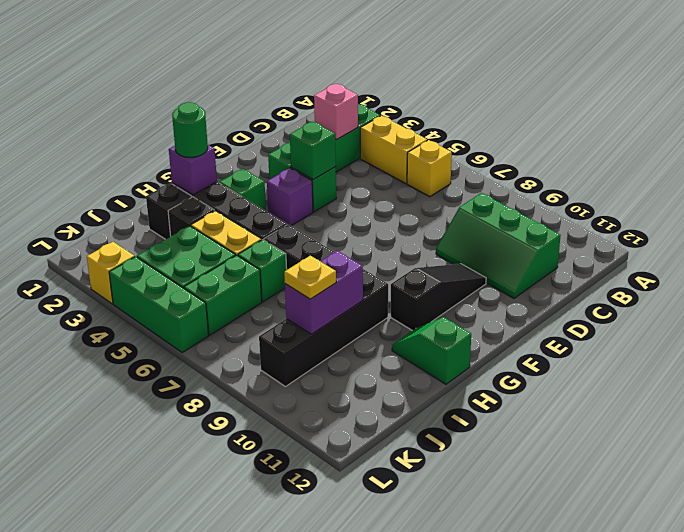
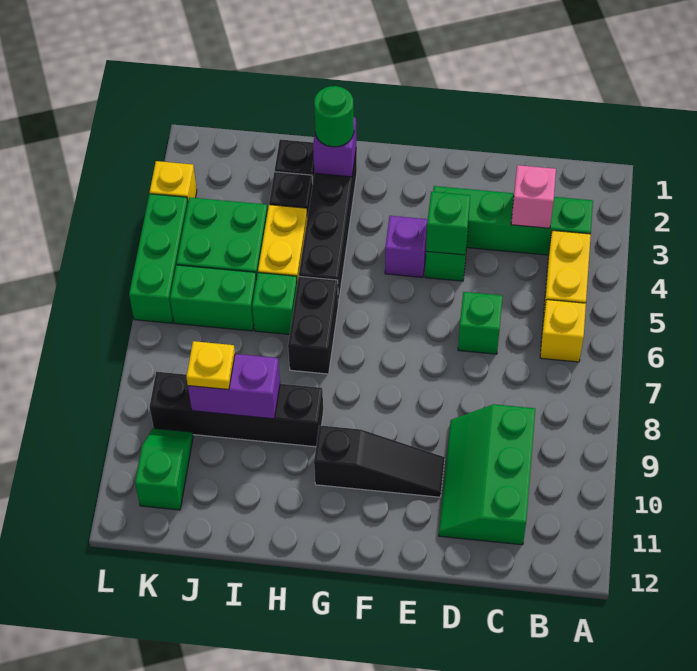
green 1x1 brick [219,169,266,211] -> green 1x1 brick moved to [458,292,503,354]
green 1x2 slope [392,317,471,384] -> green 1x2 slope moved to [135,428,193,510]

